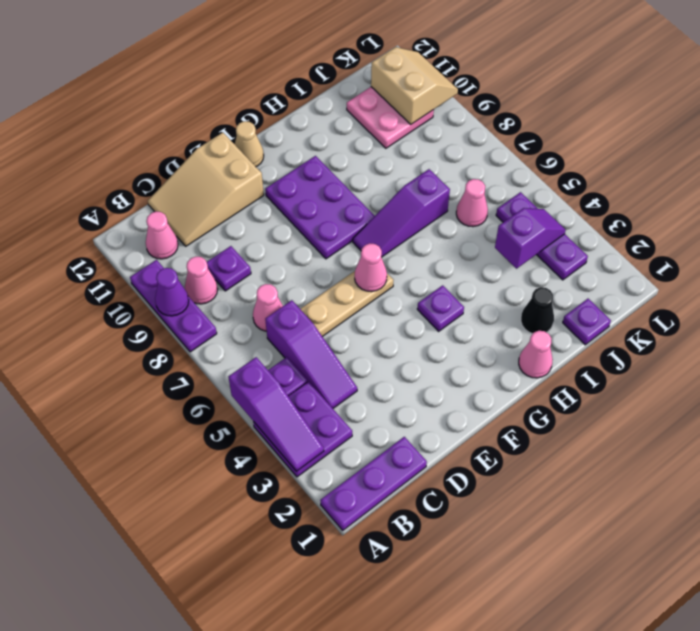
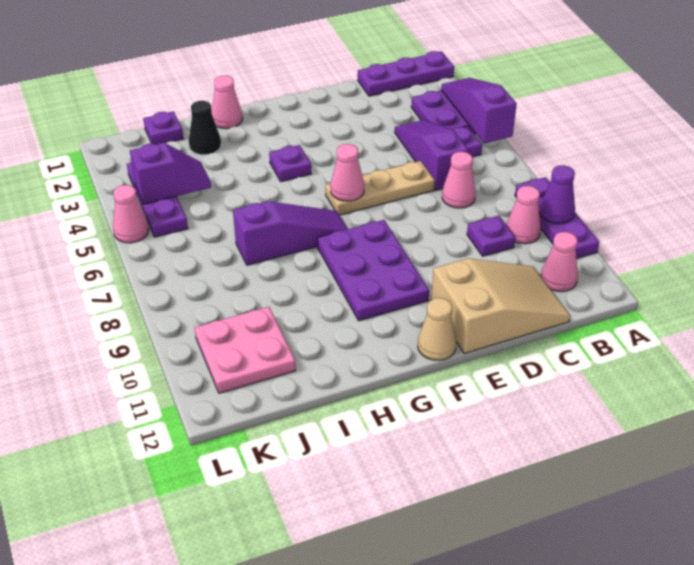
purple 1x2 slope [495,208,566,269] -> purple 1x2 slope turned to [130,143,211,204]
pink 1x1 cone [456,179,488,227] -> pink 1x1 cone moved to [113,185,149,243]
tan 2x2 slope [371,47,458,124] -> none

